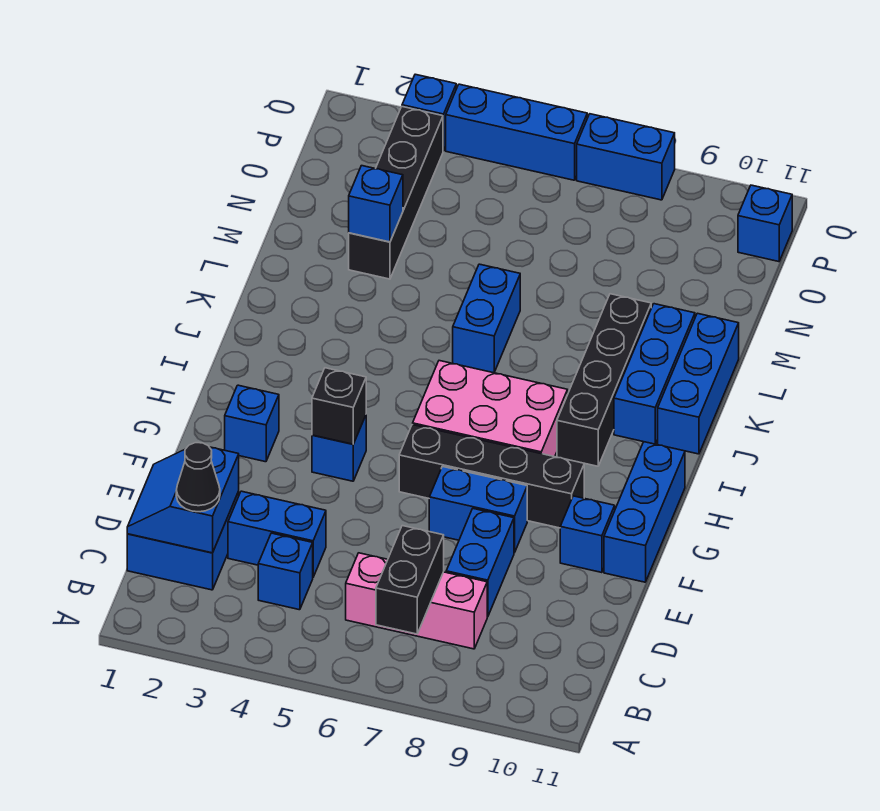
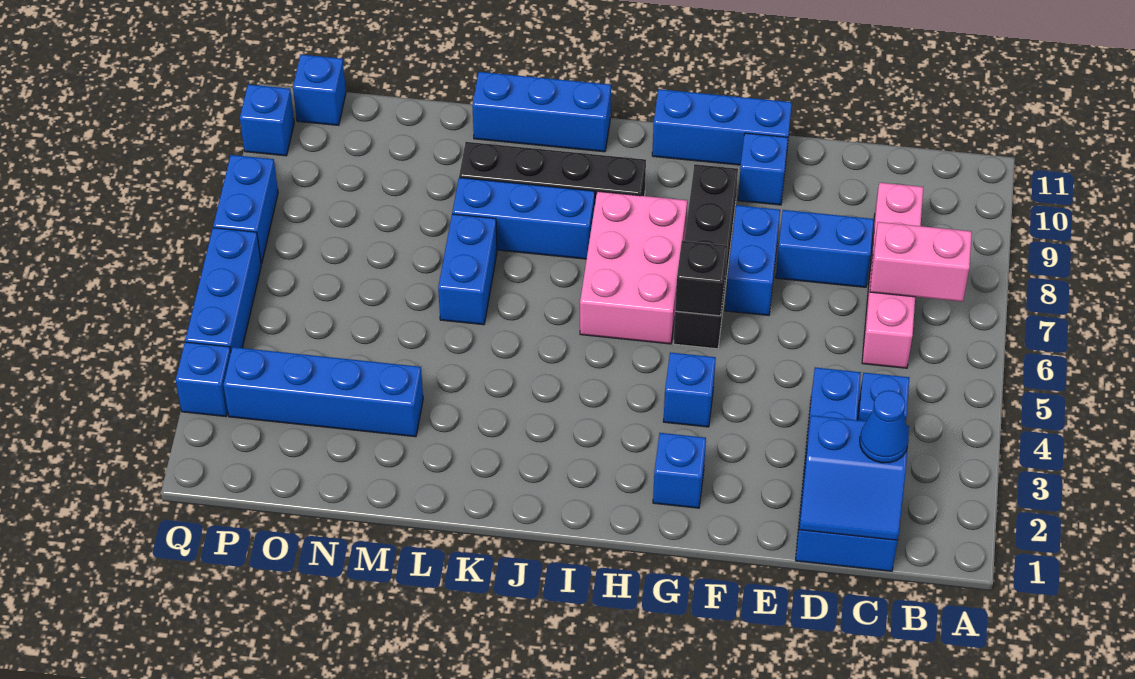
black 1x2 brick [376,526,444,634] -> pink 1x2 brick [870,222,972,302]
black 1x1 cone [176,443,220,512] -> blue 1x1 cone [860,390,909,463]
pink 1x3 brick [346,553,487,649] -> pink 1x4 brick [862,183,923,368]
black 1x1 brick [312,368,366,444] -> black 1x1 brick moved to [675,241,727,316]
blue 1x3 brick [614,304,695,444] -> blue 1x3 brick moved to [452,178,595,259]
blue 1x2 brick [453,264,520,373] -> blue 1x2 brick turned to [438,214,497,325]
black 1x4 brick [349,107,443,279] -> blue 1x4 brick [223,347,423,437]
blue 1x1 brick [349,166,403,242] -> blue 1x1 brick moved to [240,85,294,156]

